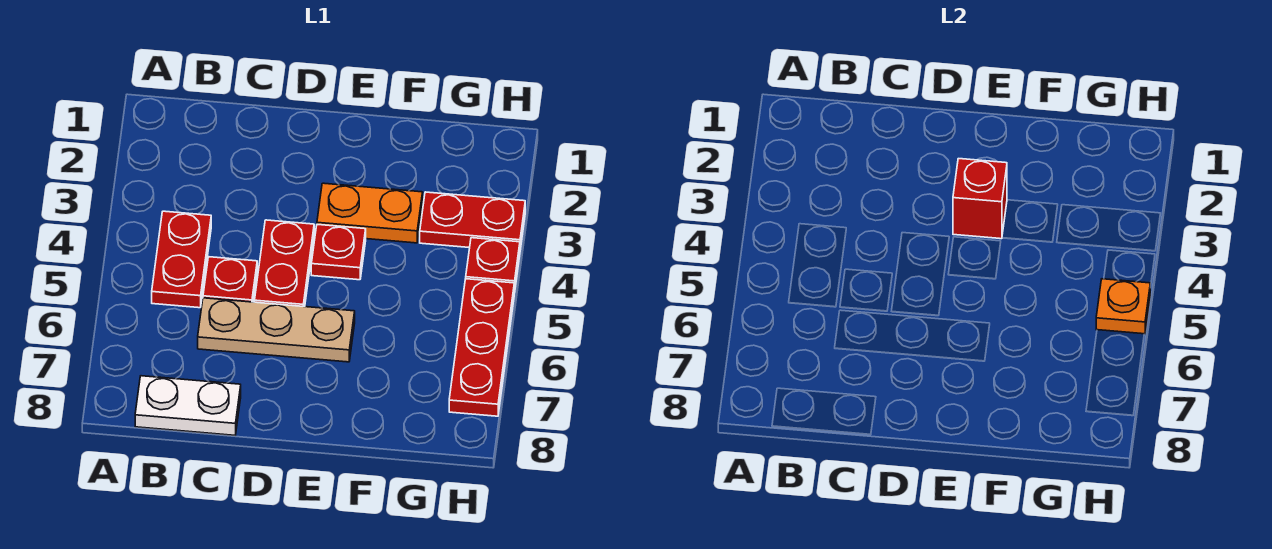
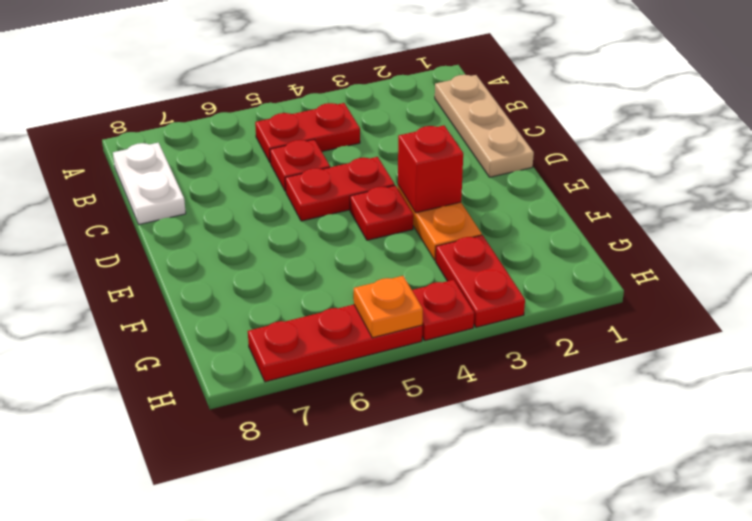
tan 1x3 plate [198,298,355,362] -> tan 1x3 plate moved to [435,75,534,177]

